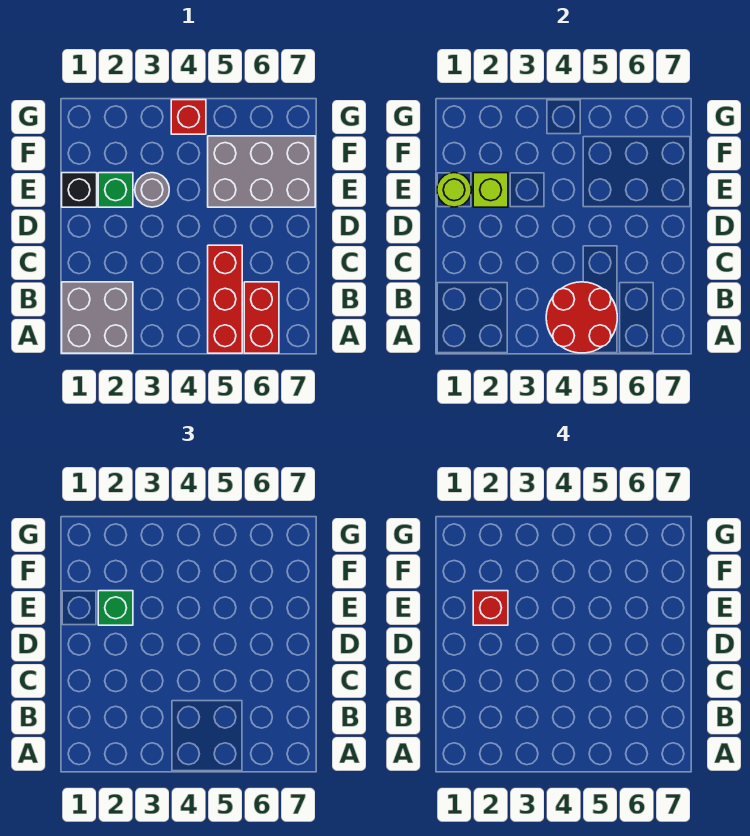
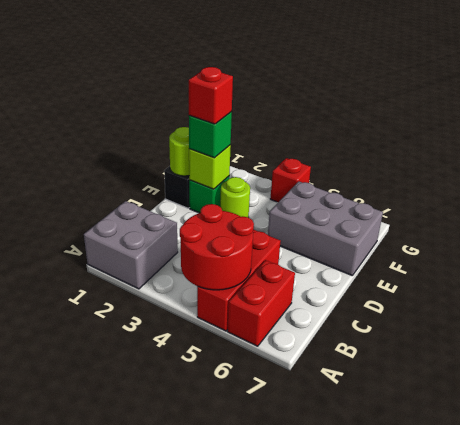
grey 1x1 round brick [135,173,169,207] -> lime 1x1 round brick [220,177,250,217]

